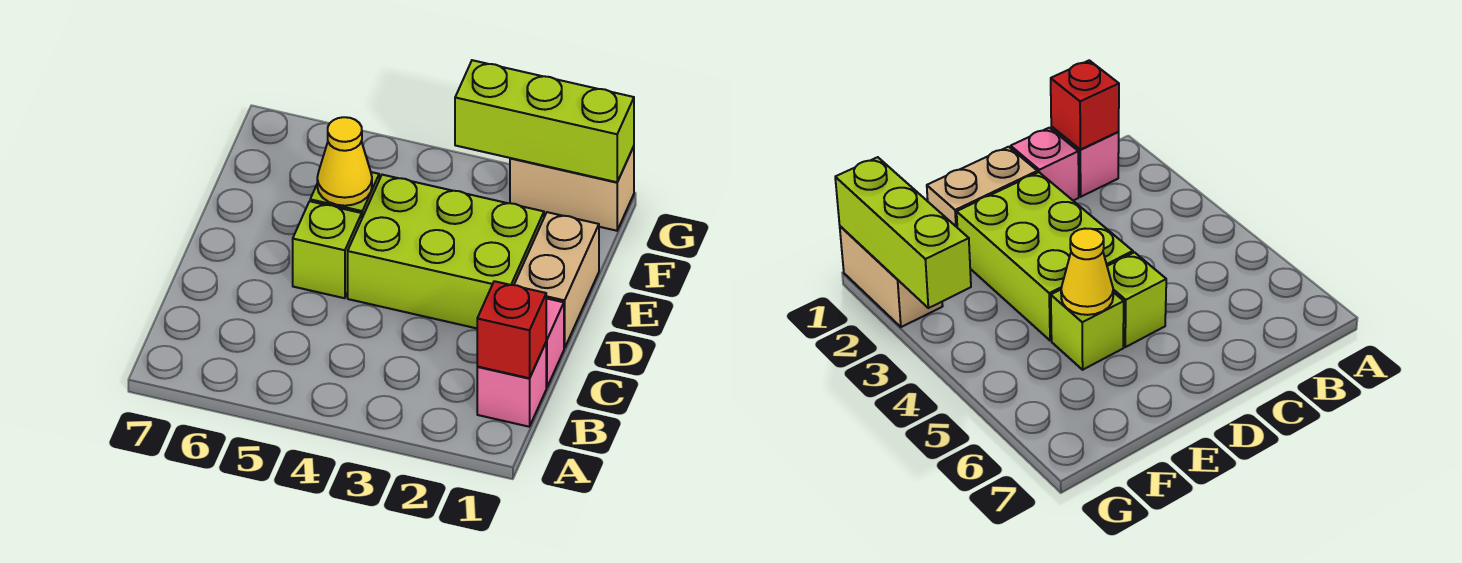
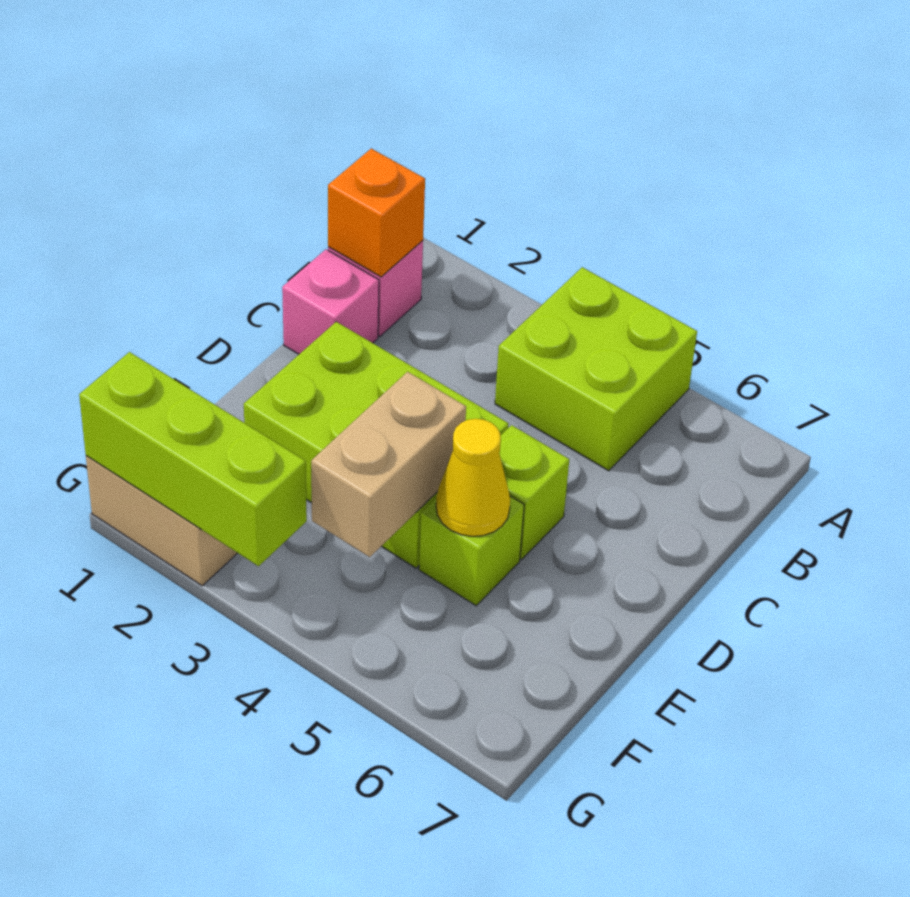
none -> lime 2x2 brick [495,267,697,471]
red 1x1 brick [477,281,546,378] -> orange 1x1 brick [328,149,425,277]
tan 1x2 brick [514,212,599,348] -> tan 1x2 brick moved to [311,372,466,557]

